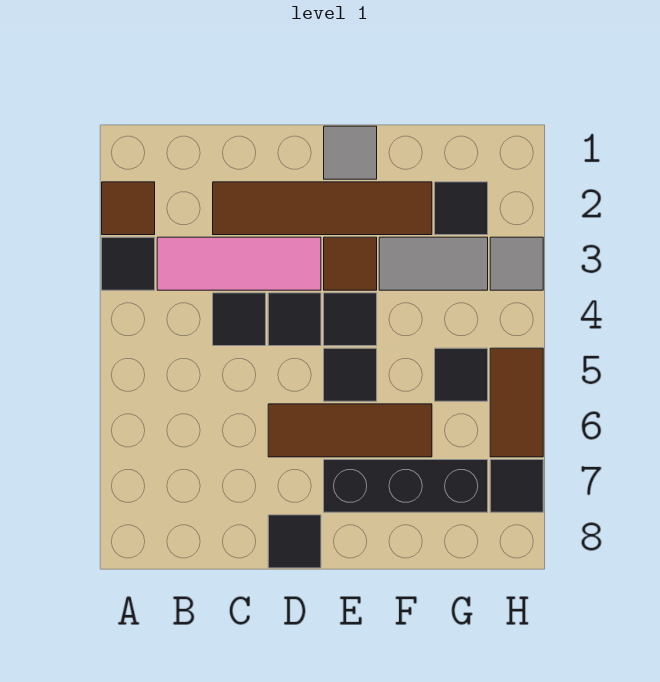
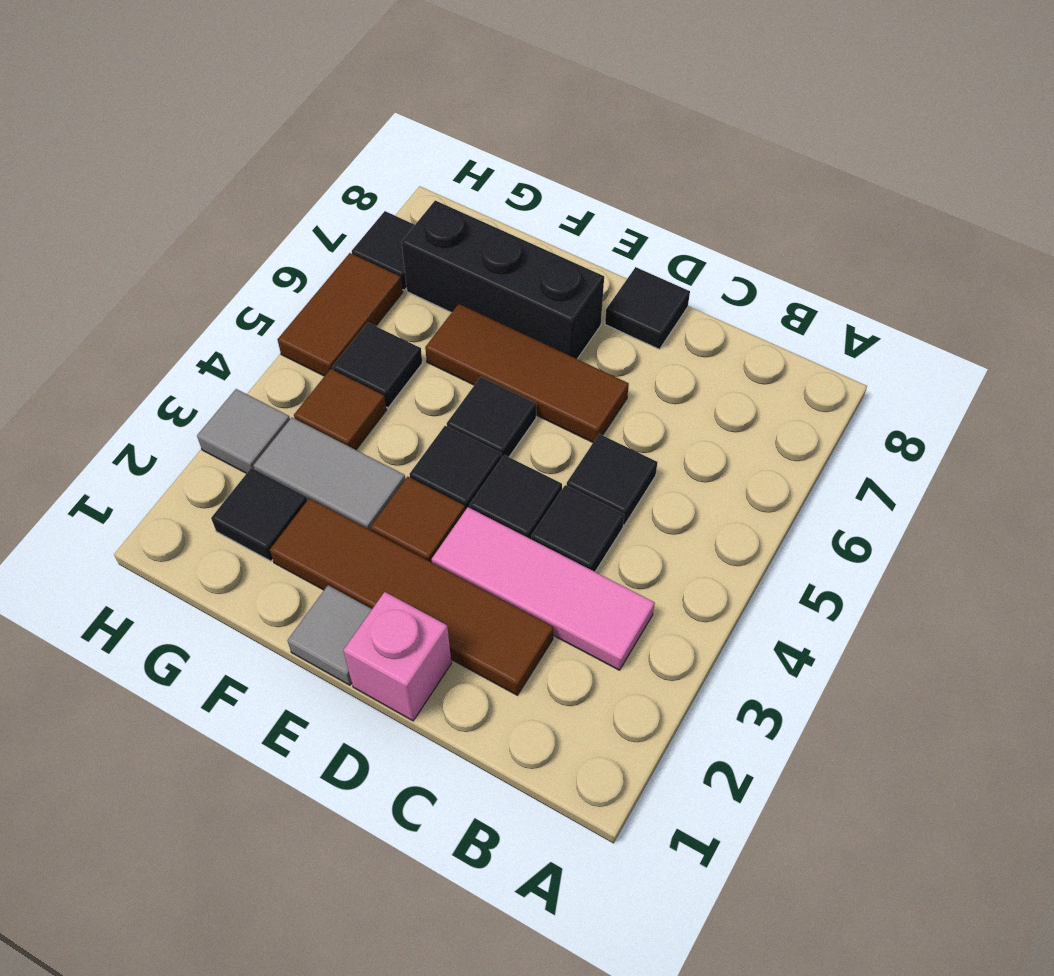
brown 1x1 tile [102,182,155,235] -> brown 1x1 tile moved to [294,369,386,450]
black 1x1 tile [102,237,155,290] -> black 1x1 tile moved to [567,434,657,525]
none -> pink 1x1 brick [343,592,451,721]

